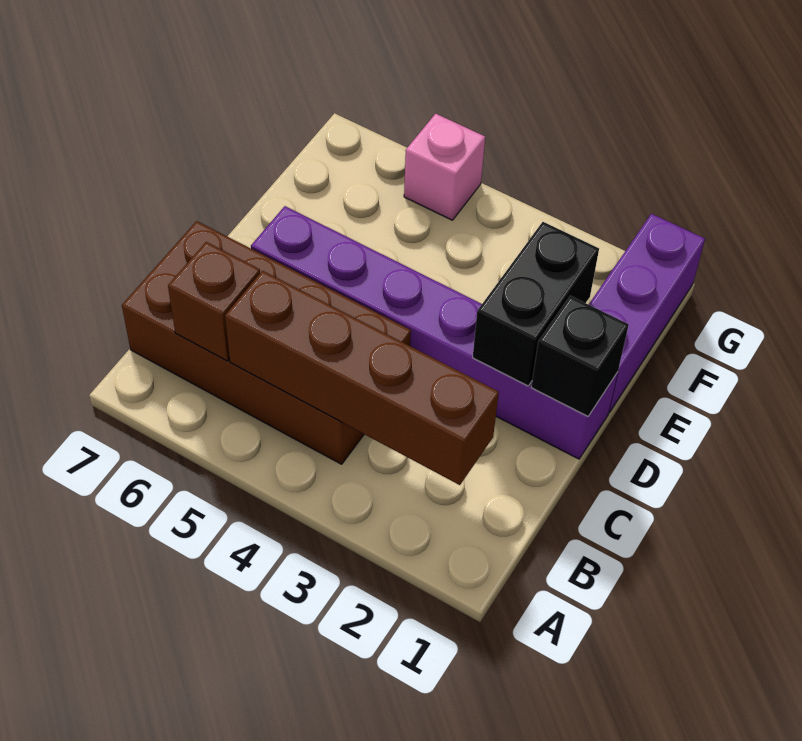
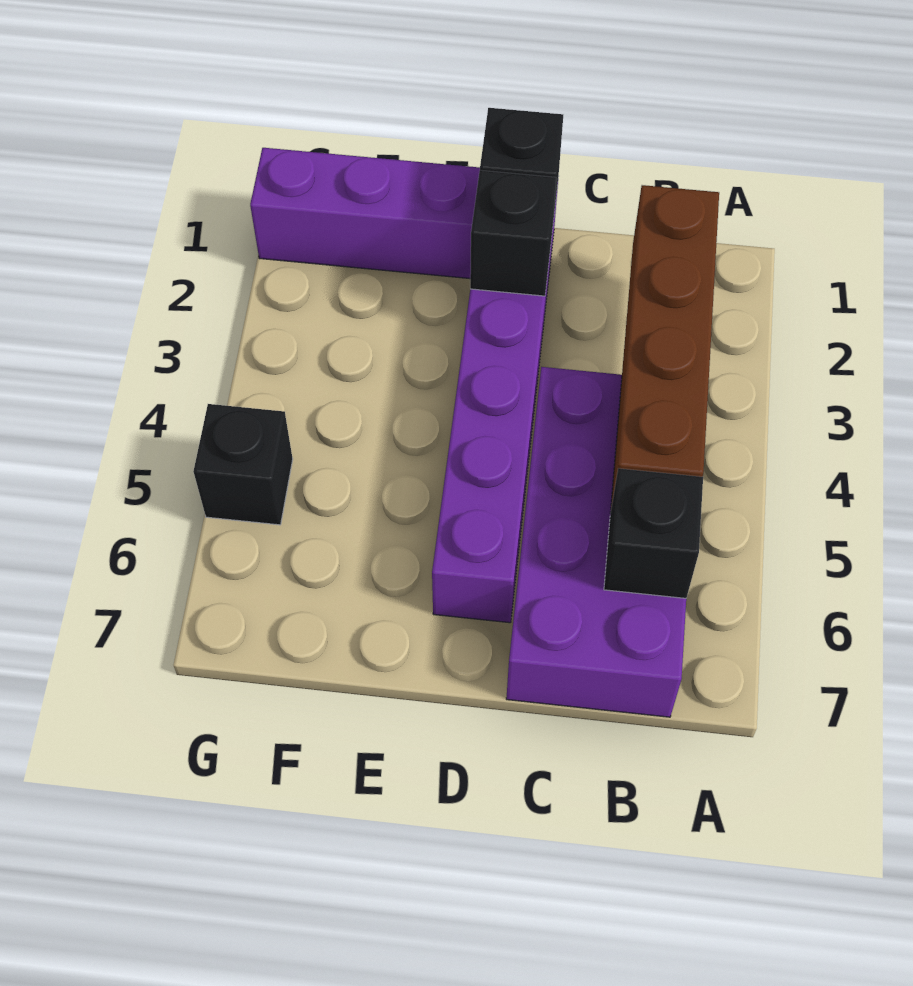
brown 2x4 brick [122,221,411,464] -> purple 2x4 brick [506,367,686,717]
brown 1x1 brick [168,242,260,361] -> black 1x1 brick [604,468,703,598]
black 1x2 brick [473,222,599,386] -> black 1x1 brick [470,170,556,296]
pink 1x1 brick [404,114,485,220] -> black 1x1 brick [193,404,293,525]

